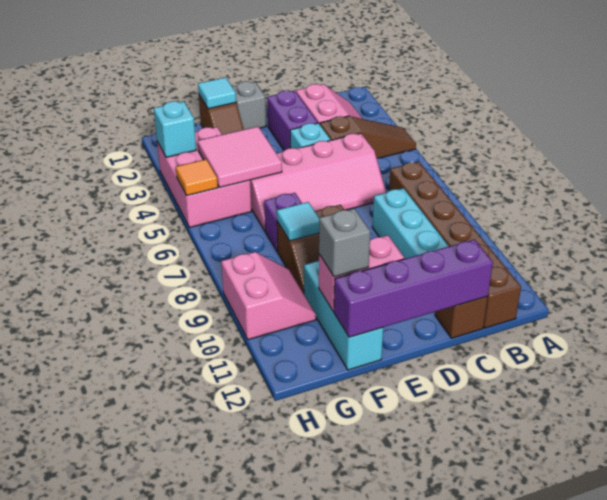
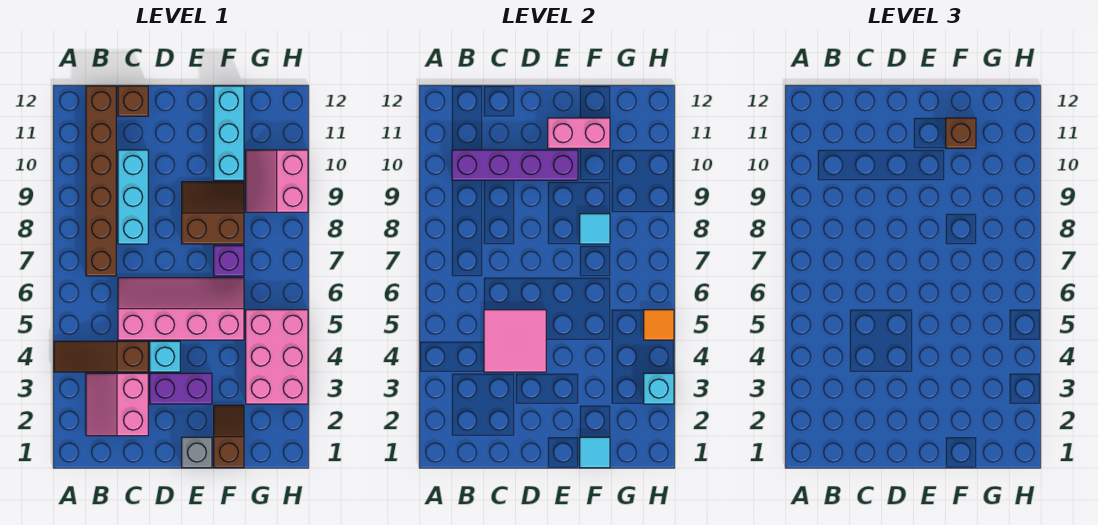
purple 1x4 brick [334,239,493,337] -> purple 1x4 brick moved to [452,150,578,180]
purple 1x2 brick [267,91,318,150] -> purple 1x2 brick turned to [150,373,212,404]
pink 2x2 tile [198,127,282,187] -> pink 2x2 tile moved to [484,310,546,372]
grey 1x1 brick [319,209,370,277] -> brown 1x1 brick [946,118,976,148]

